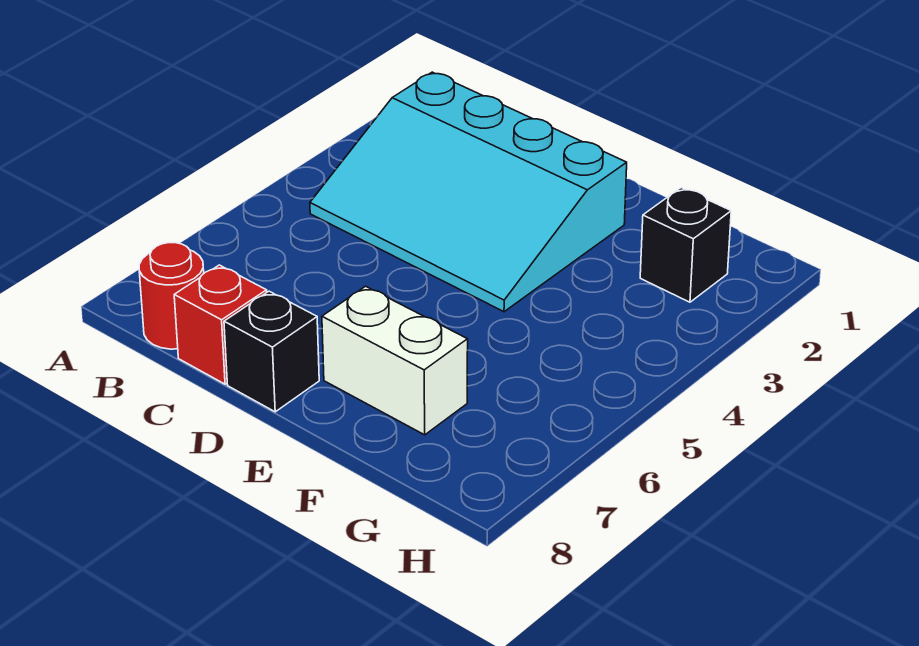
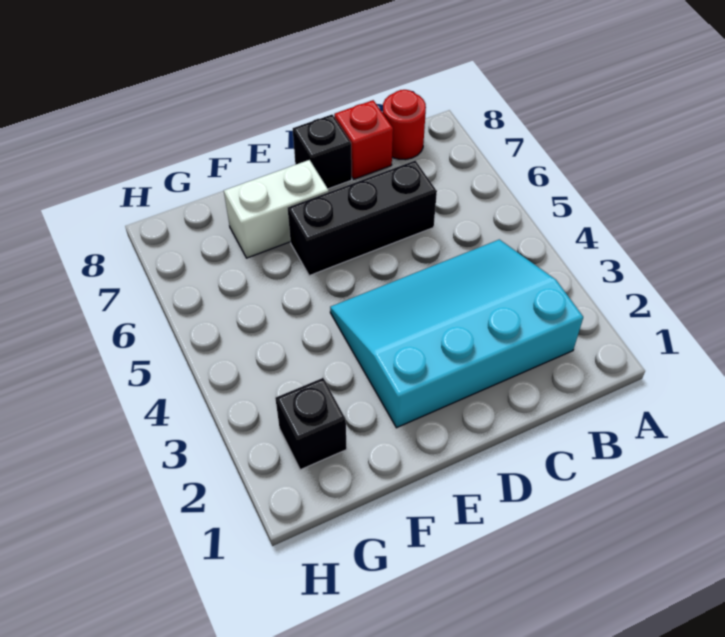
none -> black 1x3 brick [288,161,437,276]

